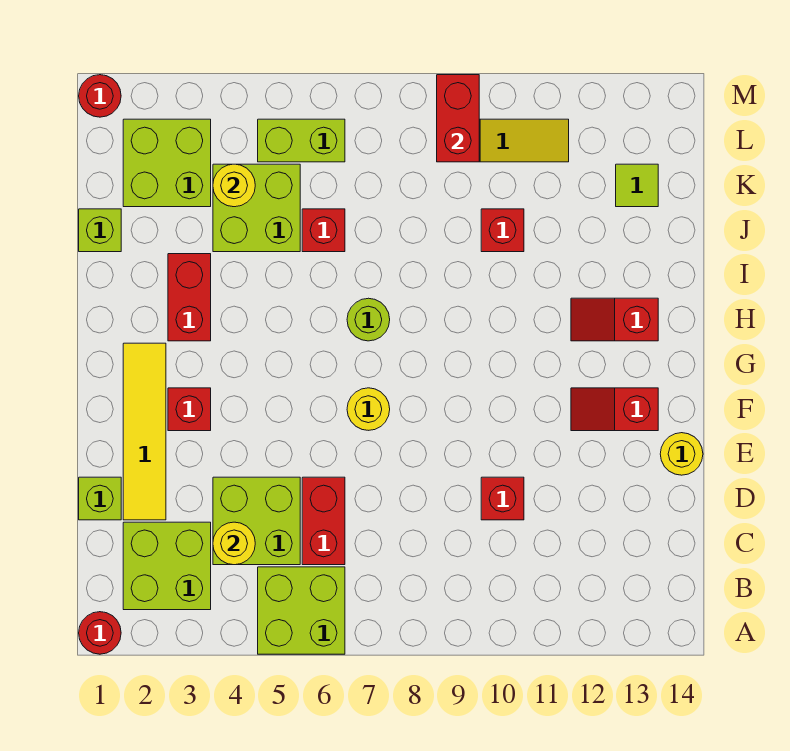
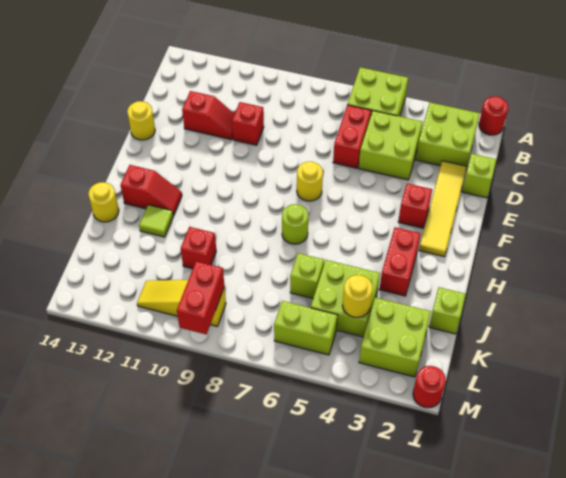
yellow 1x1 round brick [213,522,255,565] -> yellow 1x1 round brick moved to [88,182,119,222]
red 1x2 slope [571,388,658,431] -> red 1x2 slope moved to [182,91,235,140]
red 1x1 brick [302,209,345,252] -> lime 1x1 brick [290,253,324,298]
lime 1x1 tile [616,164,658,207] -> lime 1x1 tile moved to [139,205,173,237]

